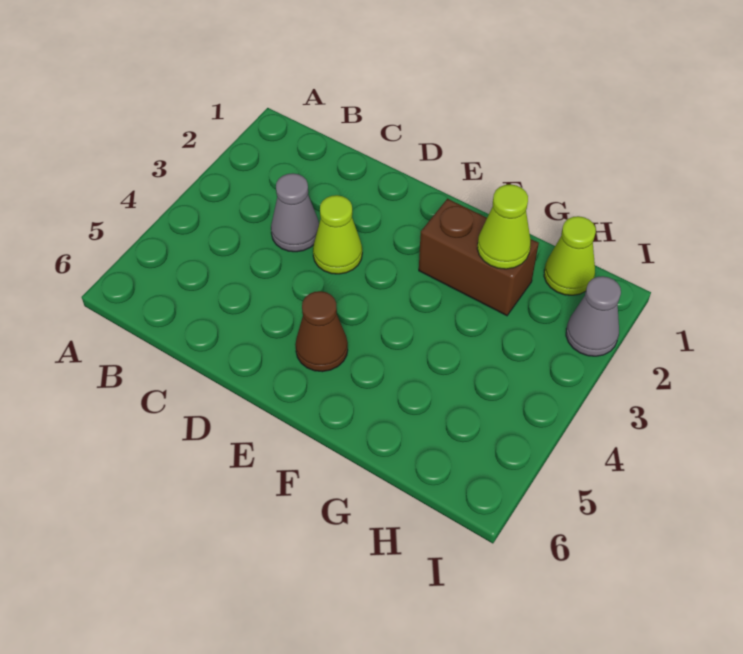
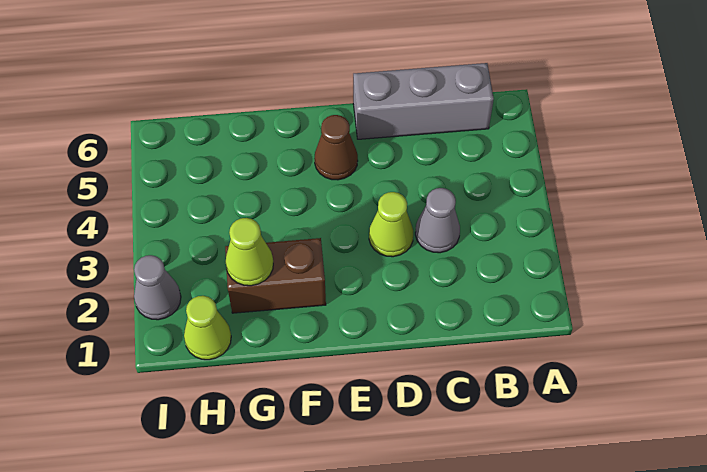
none -> grey 1x3 brick [353,63,494,139]

